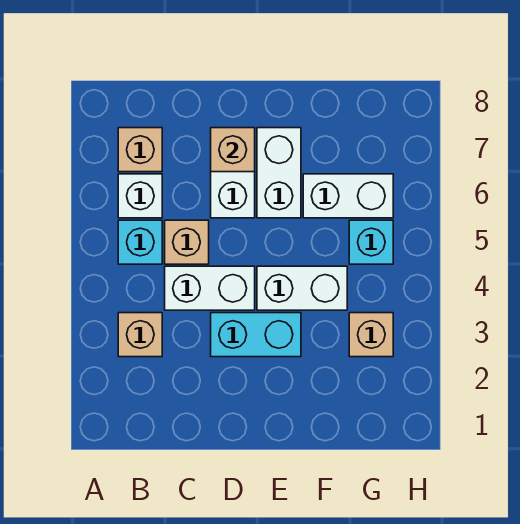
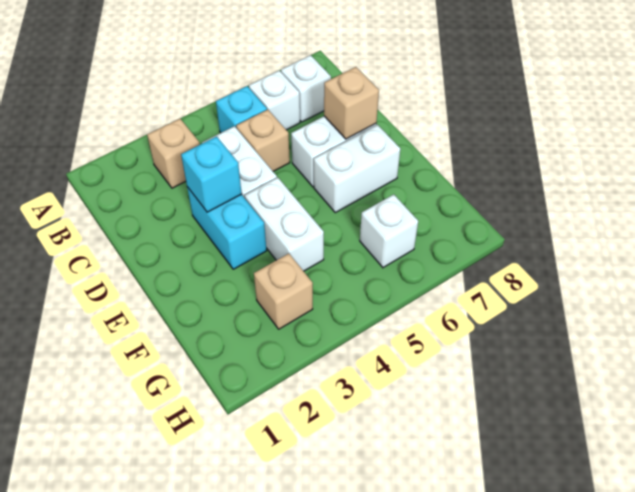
tan 1x1 brick [118,128,162,172] -> white 1x1 brick [281,55,331,122]
white 1x2 brick [303,174,393,218] -> white 1x1 brick [360,194,418,268]
cyan 1x1 brick [349,220,393,264] -> cyan 1x1 brick moved to [181,137,242,212]

